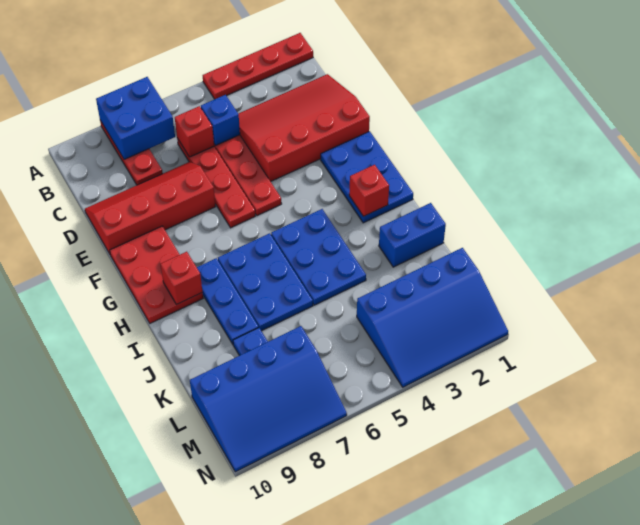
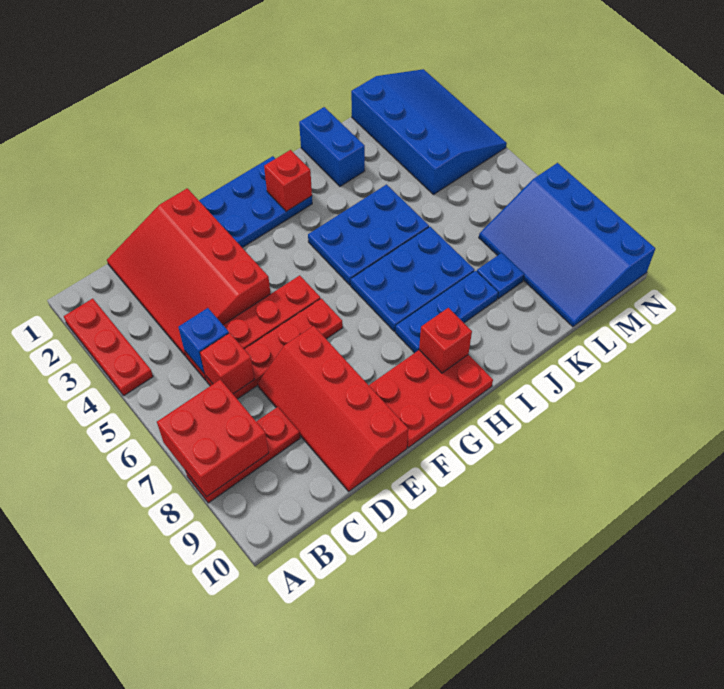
red 1x4 plate [203,33,313,99] -> red 1x3 plate [64,299,153,396]
blue 2x2 brick [96,77,175,159] -> red 2x2 brick [157,380,269,497]
blue 3x4 slope [190,326,347,472] -> blue 3x4 slope turned to [479,163,655,327]

